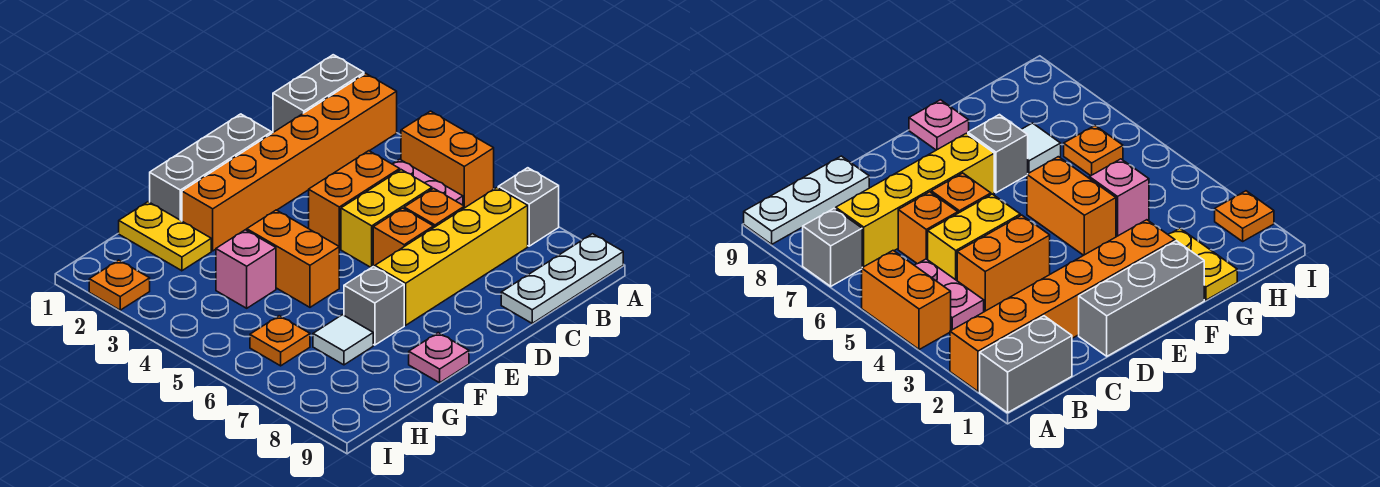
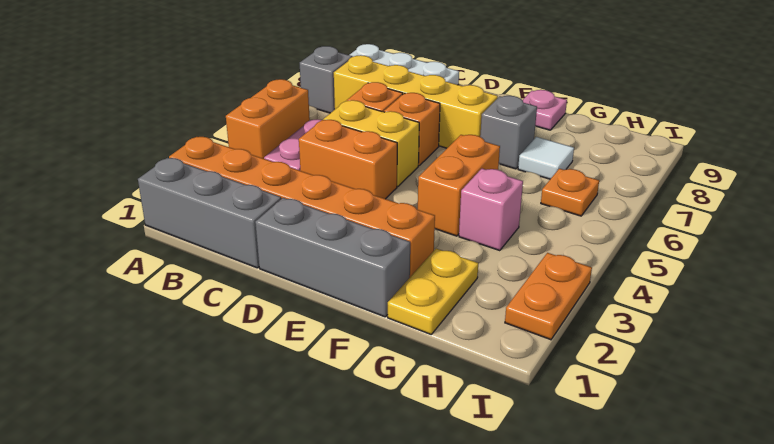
grey 1x2 brick [273,55,364,132] -> grey 1x3 brick [138,158,281,268]
orange 1x1 plate [89,260,150,310] -> orange 1x2 plate [505,253,592,340]

